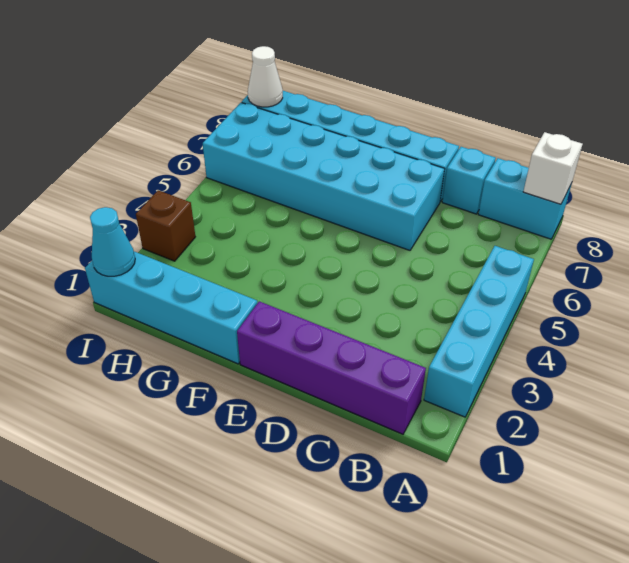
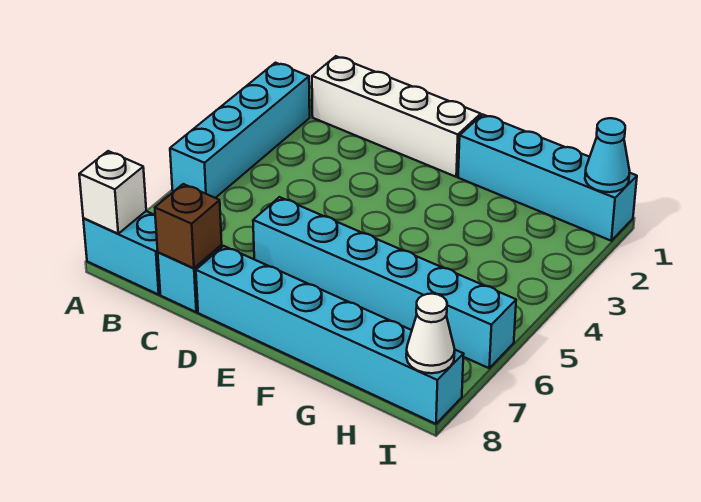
purple 1x4 brick [237,301,426,434] -> white 1x4 brick [312,56,481,177]
cyan 2x6 brick [203,103,444,250] -> cyan 1x6 brick [253,197,516,368]
brown 1x1 brick [136,190,195,261] -> brown 1x1 brick moved to [155,184,222,268]

